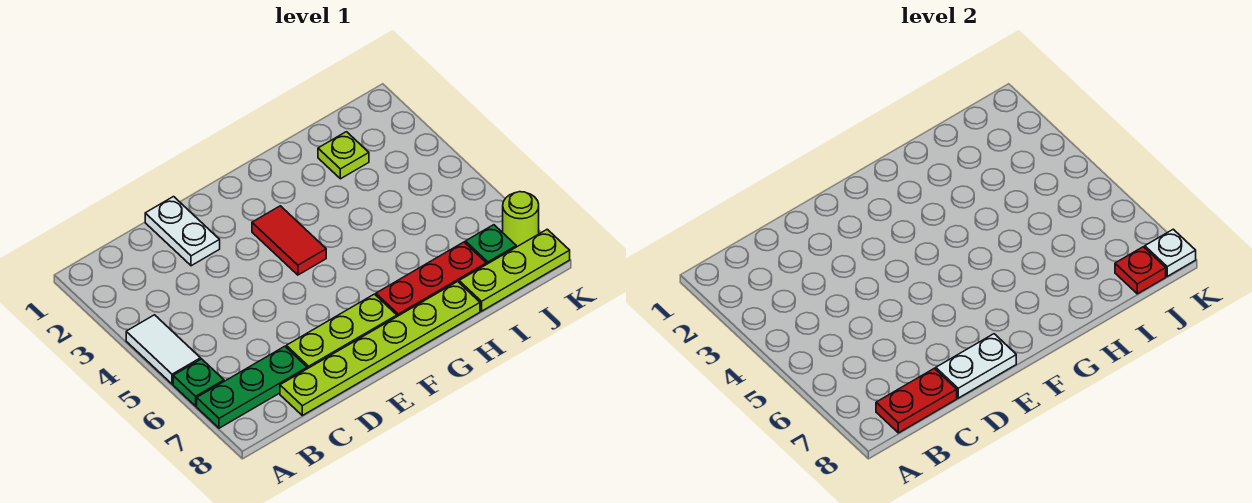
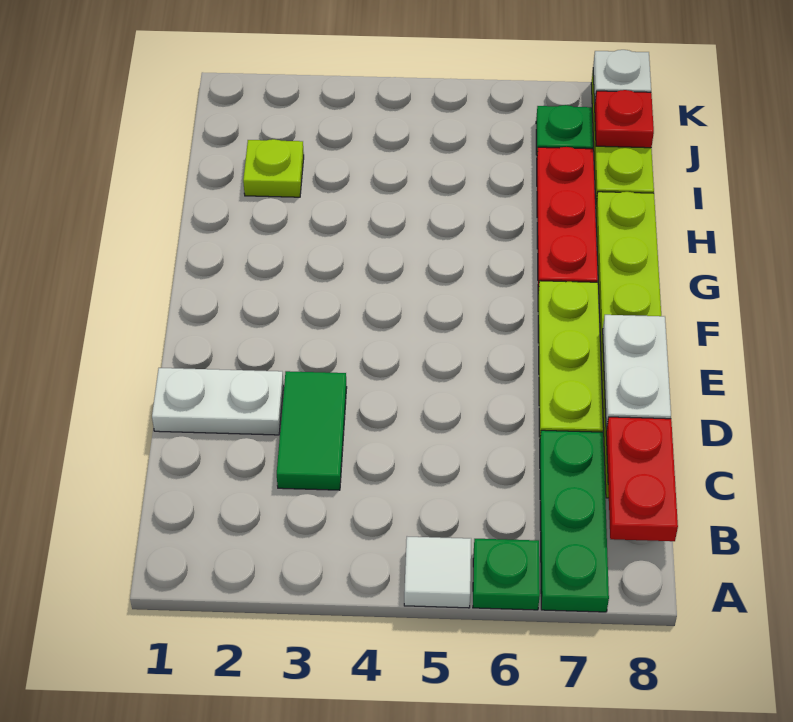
white 1x2 tile [126,315,201,384] -> white 1x1 tile [404,537,471,608]
none -> green 1x2 tile [277,371,347,490]
red 1x2 tile [252,206,326,275] -> none
lime 1x1 round brick [503,192,539,247] -> none

